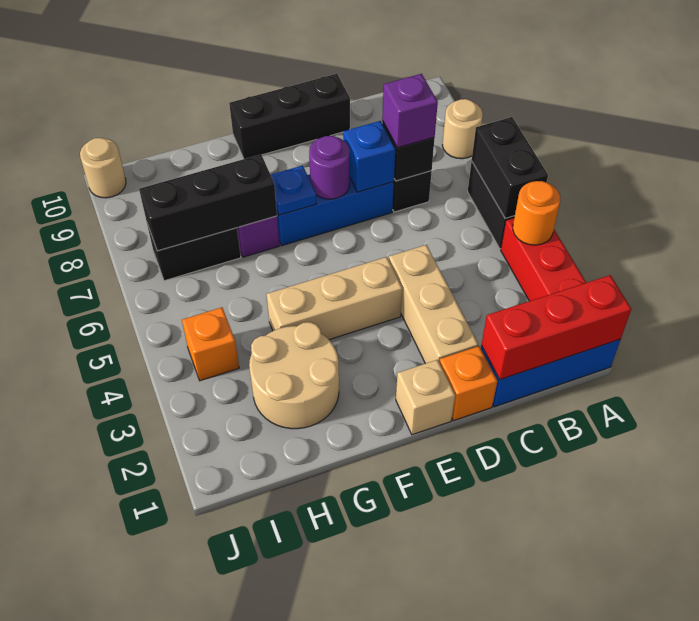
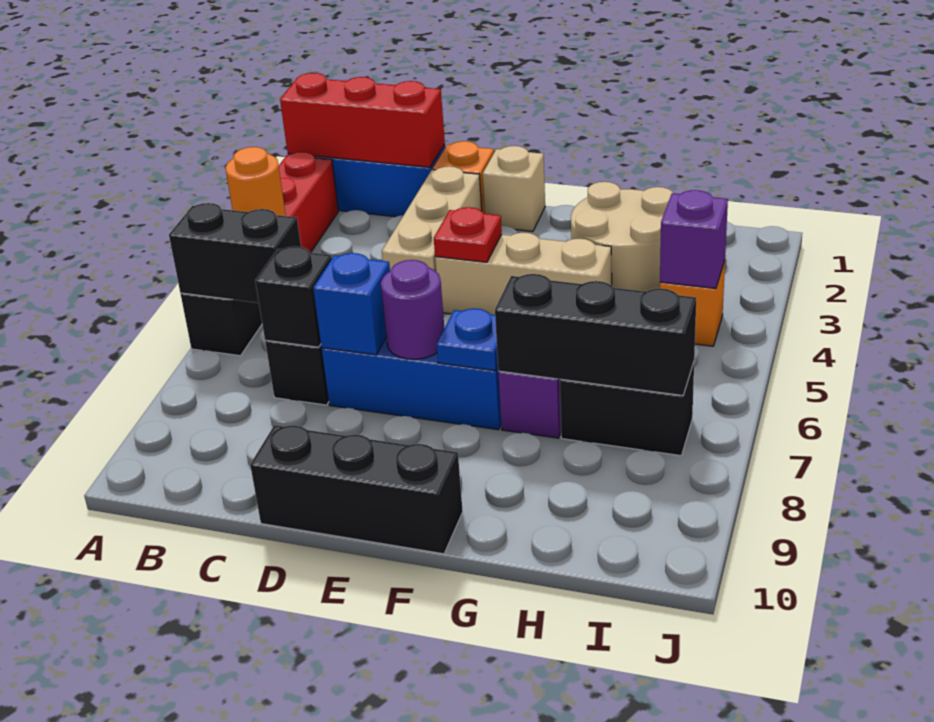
black 1x2 brick [472,117,548,218] -> black 1x2 brick turned to [169,203,301,303]
tan 1x1 round brick [442,99,483,159] -> none
purple 1x1 brick [382,74,438,148] -> purple 1x1 brick moved to [660,190,728,289]
none -> red 1x1 plate [434,207,502,262]
tan 1x1 round brick [80,138,126,198] -> none

